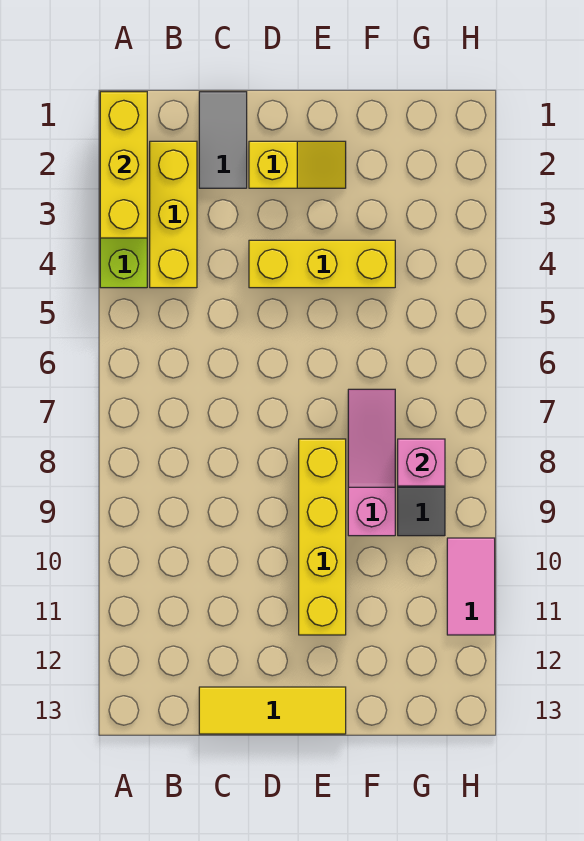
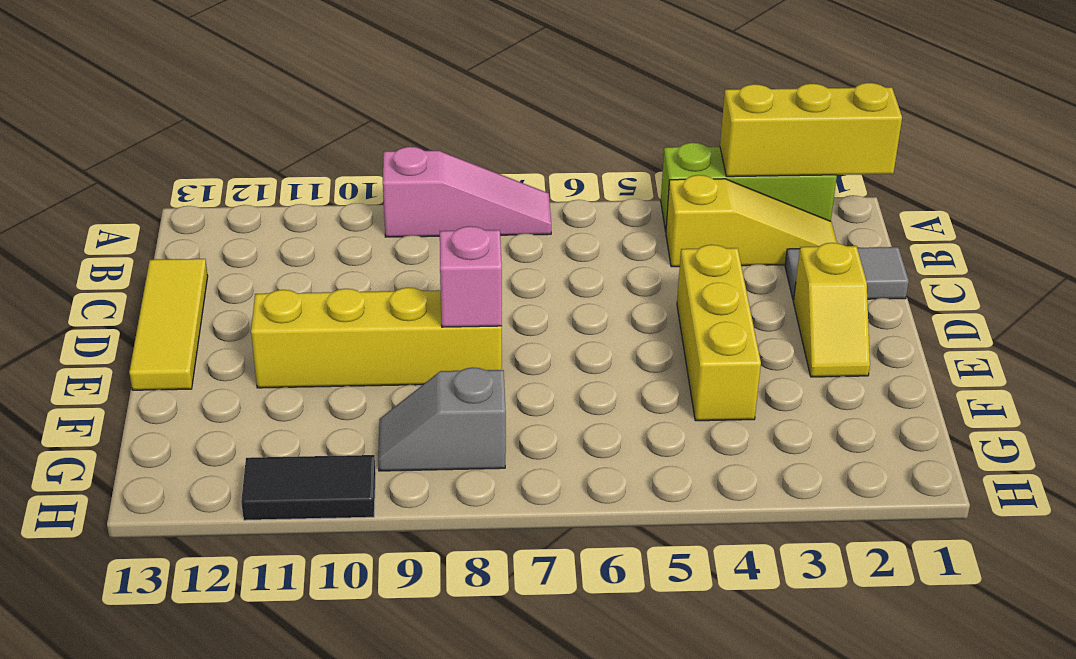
yellow 1x3 brick [150,141,197,288] -> yellow 1x3 slope [666,175,837,267]
pink 1x3 slope [348,389,395,536] -> pink 1x3 slope moved to [383,147,551,237]
pink 1x1 brick [398,439,445,486] -> pink 1x1 brick moved to [440,226,502,327]
pink 1x2 tile [447,538,495,635] -> black 1x2 tile [241,455,376,520]

